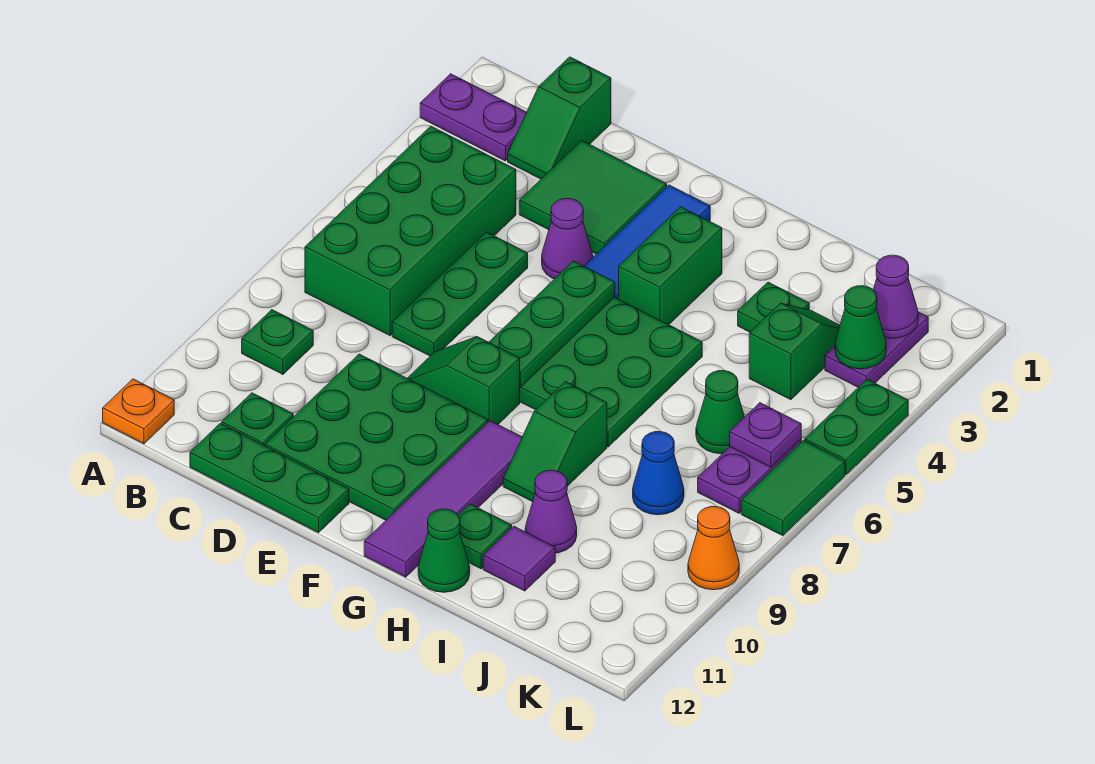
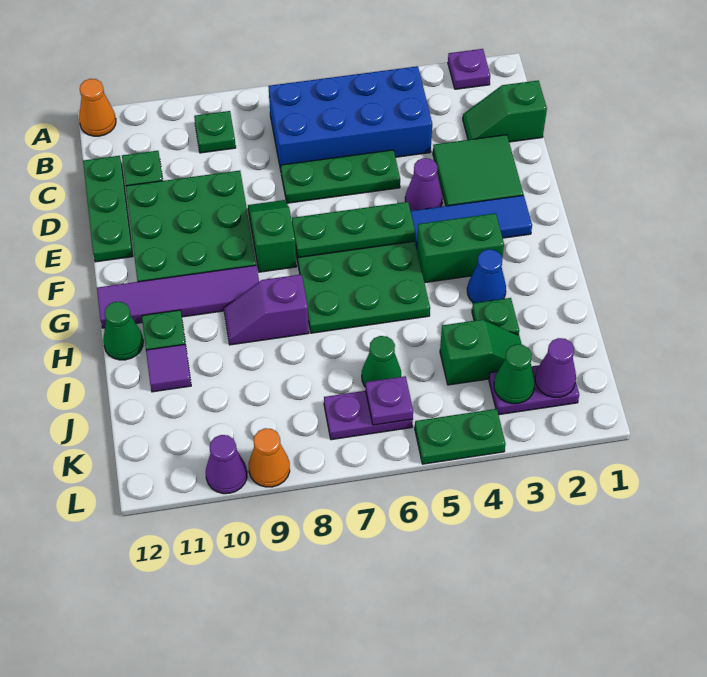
purple 1x2 plate [420,74,526,161] -> purple 1x1 plate [448,49,490,89]
orange 1x1 plate [103,379,174,444] -> orange 1x1 cone [79,79,116,136]
green 2x4 brick [305,126,516,335] -> blue 2x4 brick [268,66,432,170]
green 1x2 slope [503,382,607,502] -> purple 1x2 slope [224,274,309,345]
purple 1x1 cone [525,470,577,553] -> purple 1x1 cone moved to [206,435,247,494]
blue 1x1 cone [633,432,684,515] -> blue 1x1 cone moved to [467,249,506,303]
green 1x2 tile [741,440,845,536] -> none

